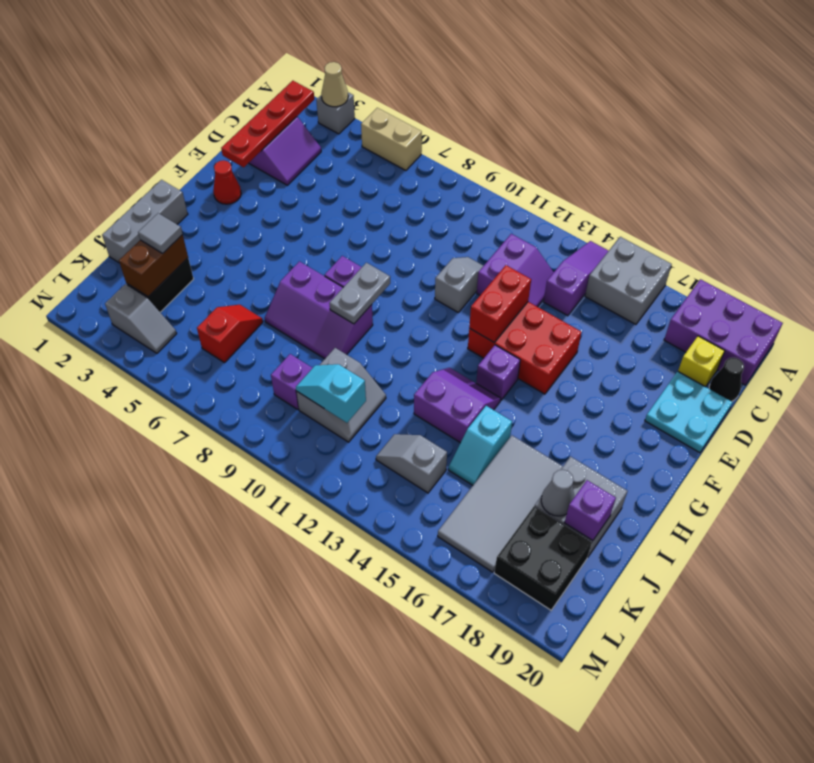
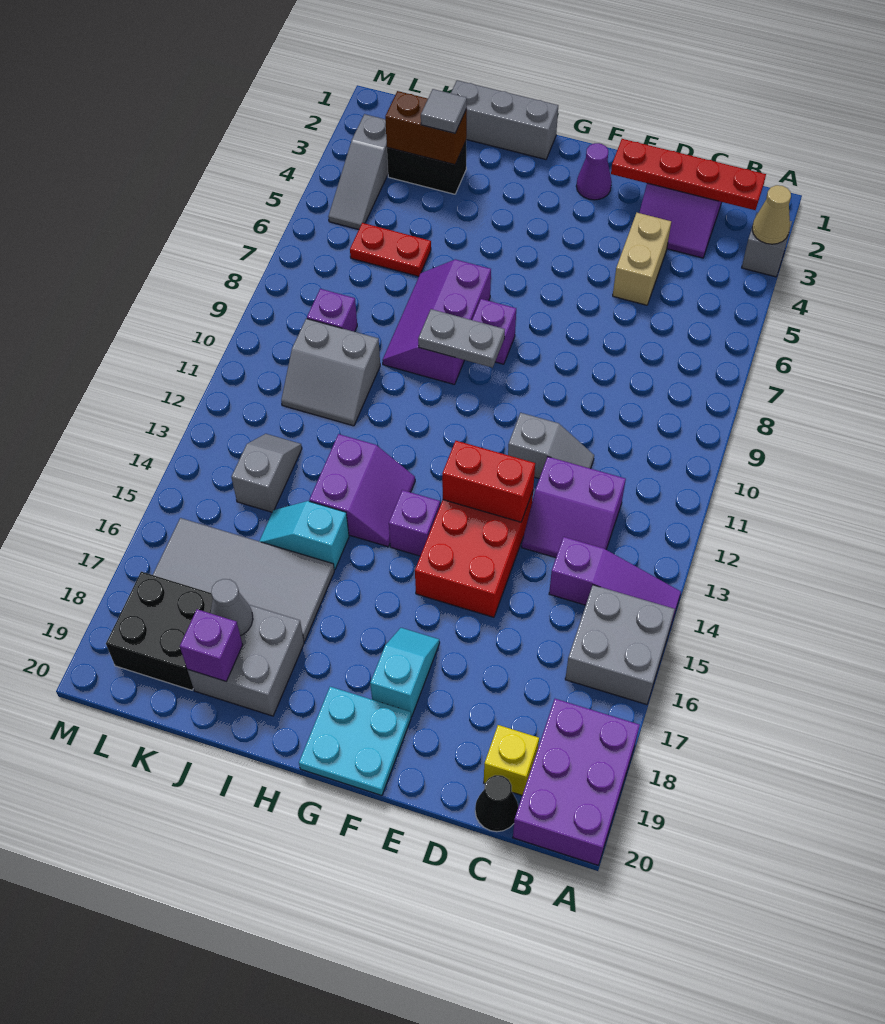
tan 1x2 brick [361,108,422,170] -> tan 1x2 brick moved to [613,213,671,305]
cyan 2x2 plate [645,372,733,453] -> cyan 2x2 plate moved to [299,687,411,795]
red 1x1 cone [213,160,241,204] -> purple 1x1 cone [576,143,612,200]
red 1x2 slope [197,305,263,363] -> red 1x2 plate [350,223,431,276]
cyan 1x2 slope [296,364,366,423] -> cyan 1x2 slope moved to [370,628,440,717]
grey 1x2 slope [105,284,177,353] -> grey 1x3 slope [328,114,388,229]

